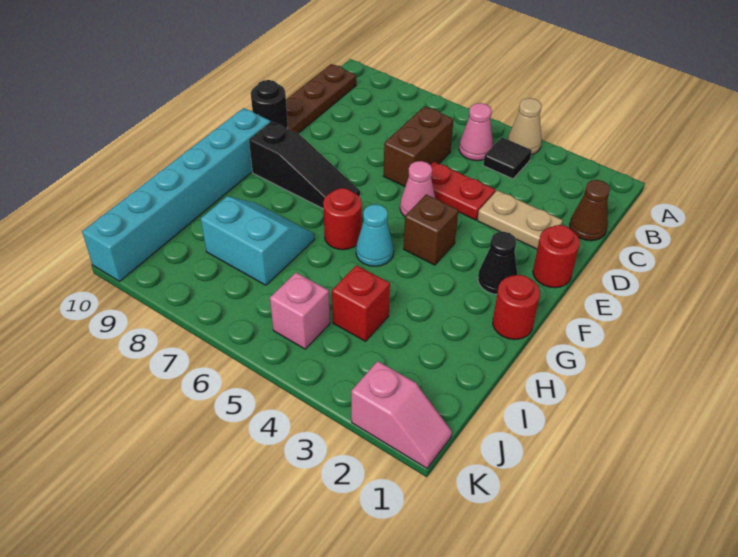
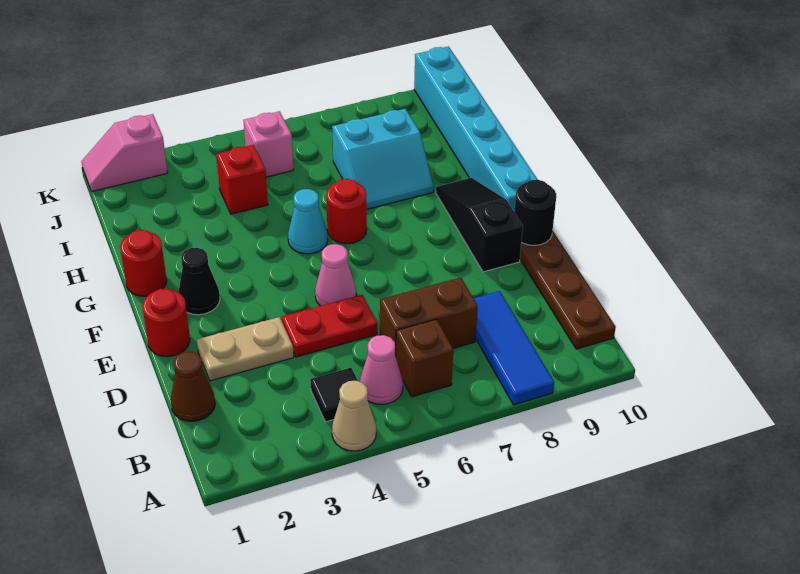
none -> blue 1x3 tile [473,291,554,405]
brown 1x2 brick [384,106,454,186] -> brown 1x2 brick turned to [380,278,478,356]
brown 1x1 brick [403,194,458,265] -> brown 1x1 brick moved to [396,319,453,397]
black 1x3 slope [249,121,360,209] -> black 1x3 slope turned to [436,178,523,272]

